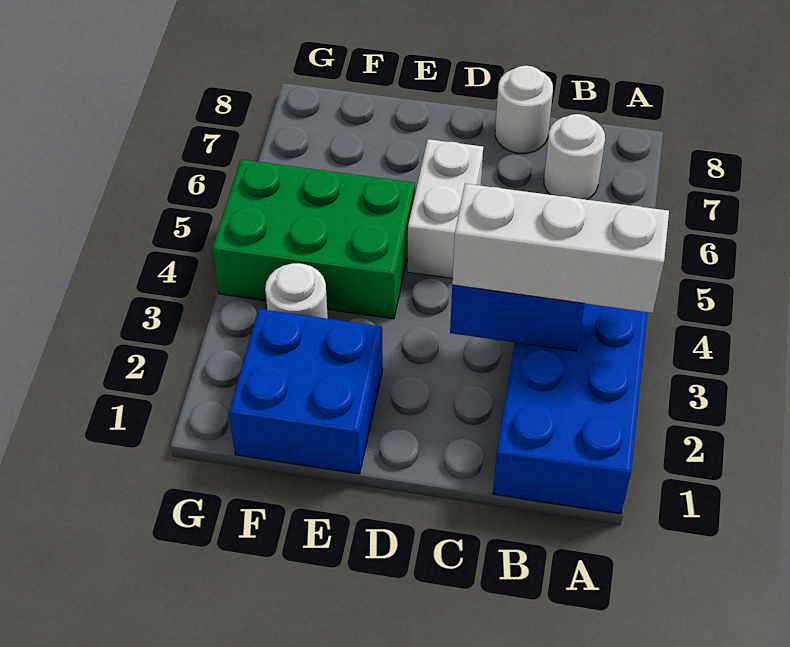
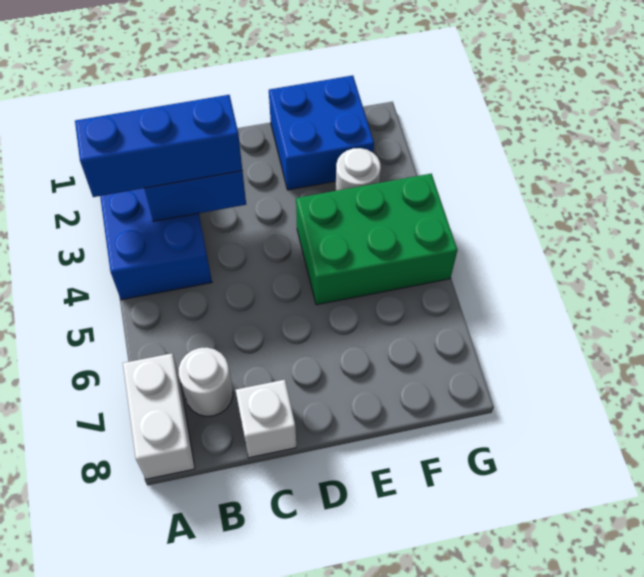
white 1x3 brick [452,184,669,313] -> blue 1x3 brick [75,95,243,197]
white 1x1 round brick [495,66,553,153] -> white 1x1 brick [236,380,296,458]
white 1x2 brick [407,139,483,279] -> white 1x2 brick moved to [123,353,195,479]

